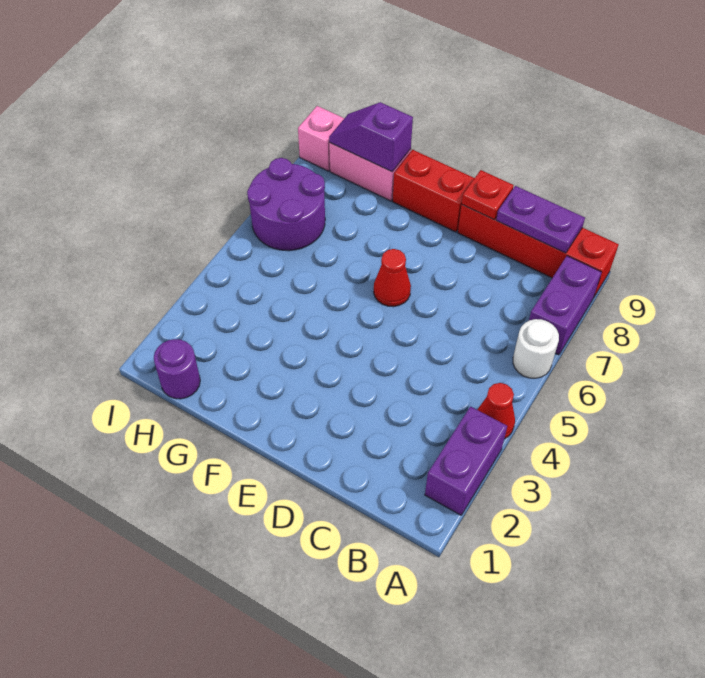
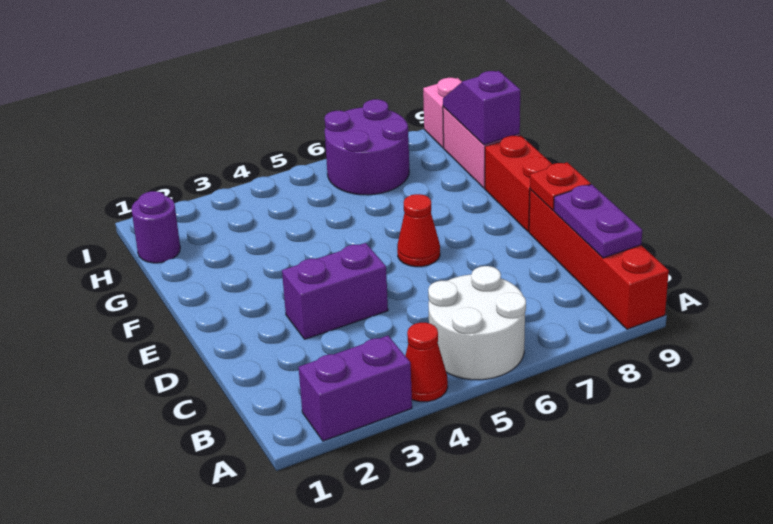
white 1x1 round brick [513,319,559,378] -> white 2x2 round brick [428,266,526,380]
purple 1x2 brick [529,256,602,355] -> purple 1x2 brick moved to [282,243,388,339]

